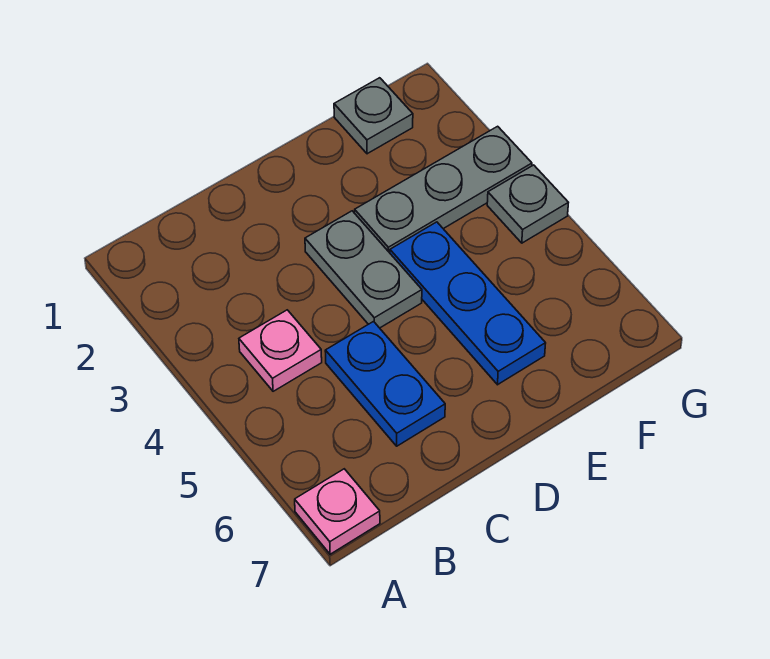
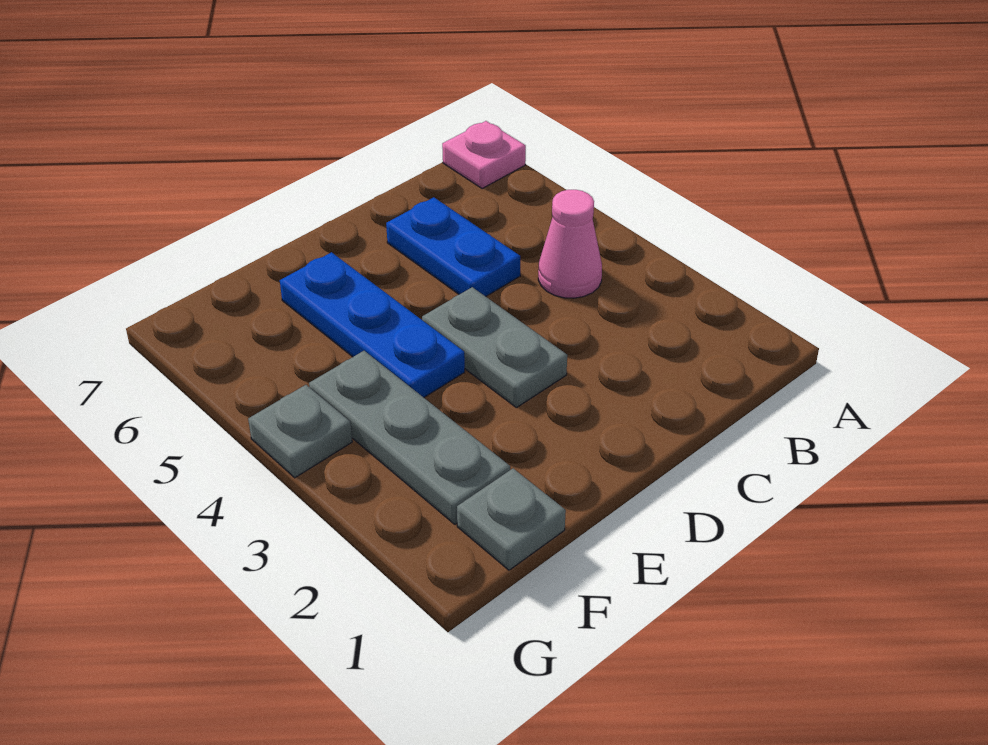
pink 1x1 plate [239,310,322,391] -> pink 1x1 cone [538,190,602,298]
grey 1x3 plate [355,126,532,253] -> grey 1x3 plate turned to [309,351,510,524]

